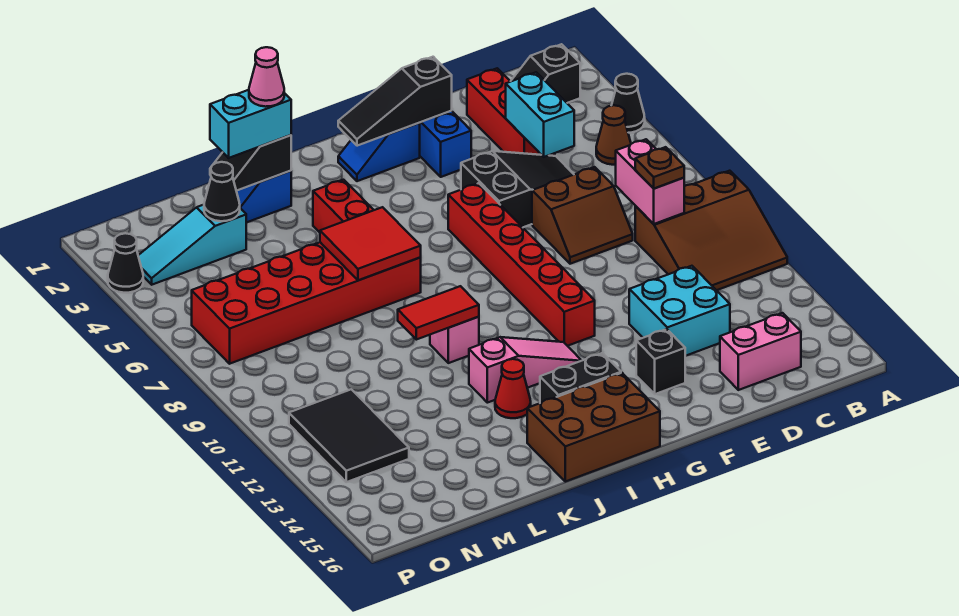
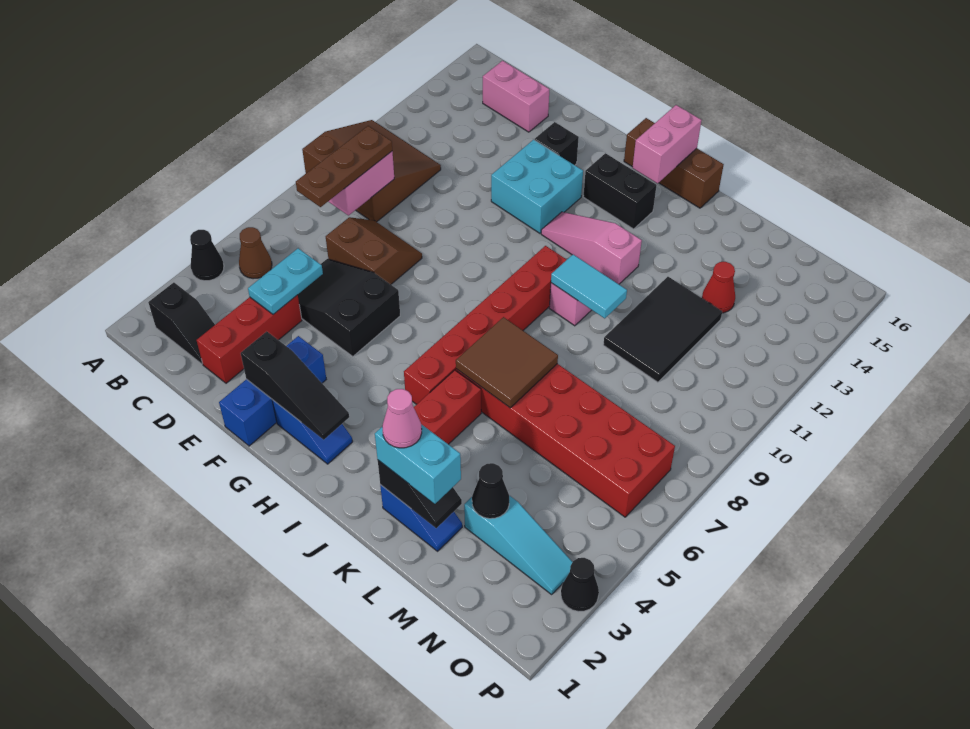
brown 1x1 plate [635,147,684,189] -> brown 1x3 plate [296,126,392,207]
cyan 1x2 brick [506,72,574,157] -> cyan 1x2 plate [248,248,323,314]
cyan 2x2 brick [629,266,730,356] -> cyan 2x2 brick moved to [491,140,583,233]
red 1x6 brick [448,183,595,346] -> red 1x6 brick moved to [404,246,567,404]
brown 2x3 brick [527,373,660,482] -> brown 1x3 brick [624,118,724,208]
none -> pink 1x2 brick [633,105,702,183]
red 2x2 tile [320,207,421,280] -> brown 2x2 tile [456,317,558,408]
red 1x2 tile [398,286,479,340] -> cyan 1x2 tile [551,255,627,318]
red 1x1 cone [495,359,531,418] -> red 1x1 cone moved to [702,262,735,313]
black 2x3 tile [289,389,409,482] -> black 2x3 tile moved to [603,277,722,382]

